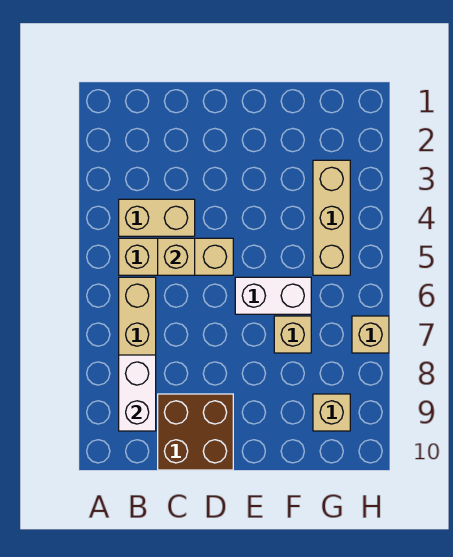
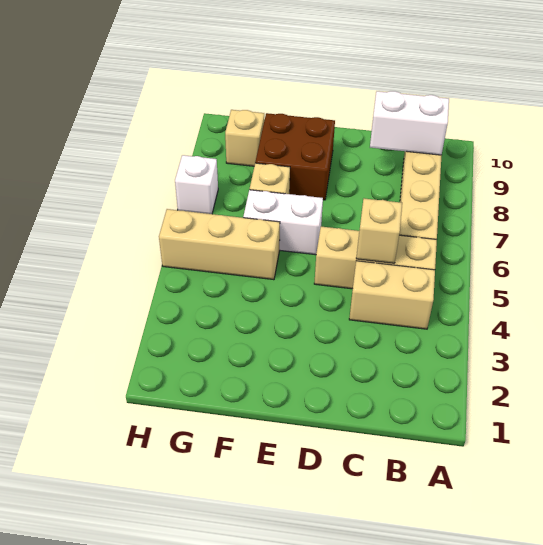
white 1x2 brick [119,355,156,431] -> white 1x2 brick turned to [370,91,449,155]
brown 2x2 brick [158,394,233,470] -> brown 2x2 brick moved to [255,113,335,200]
tan 1x3 brick [313,160,350,275] -> tan 1x3 brick turned to [159,209,280,280]
tan 1x1 brick [352,316,389,353] -> white 1x1 brick [175,155,218,214]

